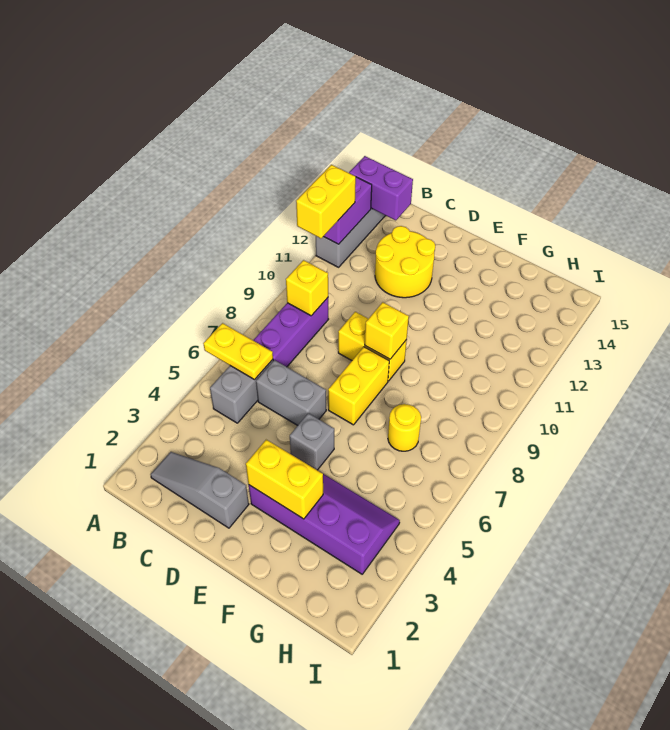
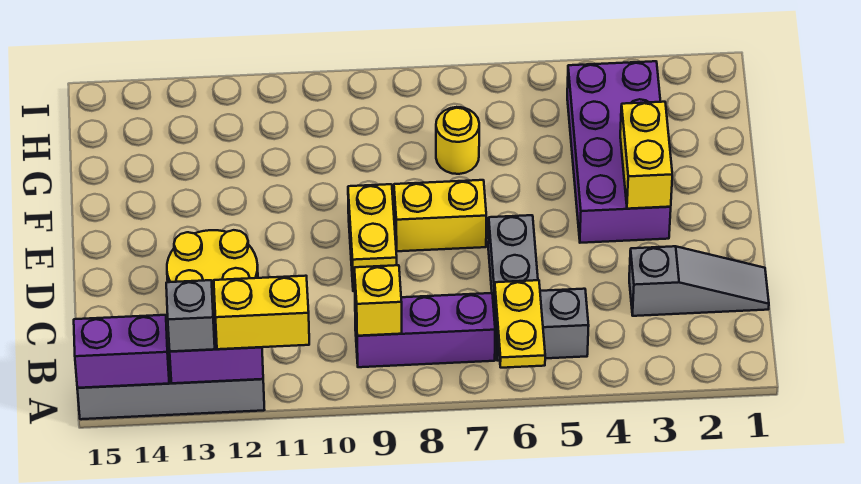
purple 1x2 brick [349,156,413,220] -> purple 1x2 brick turned to [74,315,169,388]
grey 1x3 slope [151,452,249,528] -> grey 1x3 slope turned to [629,246,769,316]
purple 2x4 slope [249,465,400,574] -> purple 2x4 brick [567,61,671,243]
grey 1x1 brick [290,413,334,470] -> grey 1x1 brick moved to [166,280,215,352]
yellow 1x1 brick [365,302,409,359] -> none

